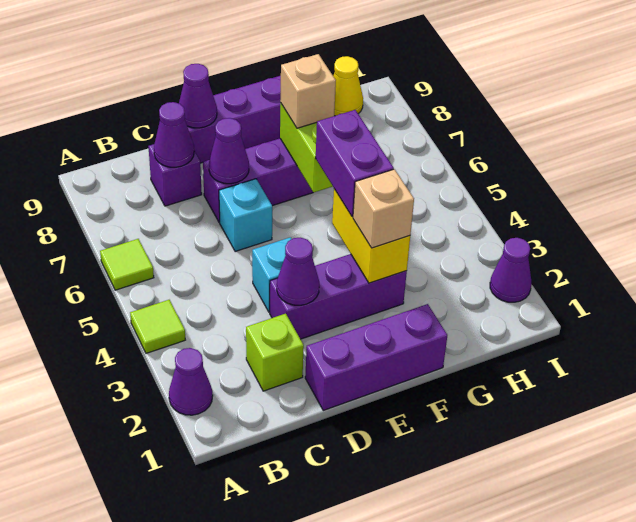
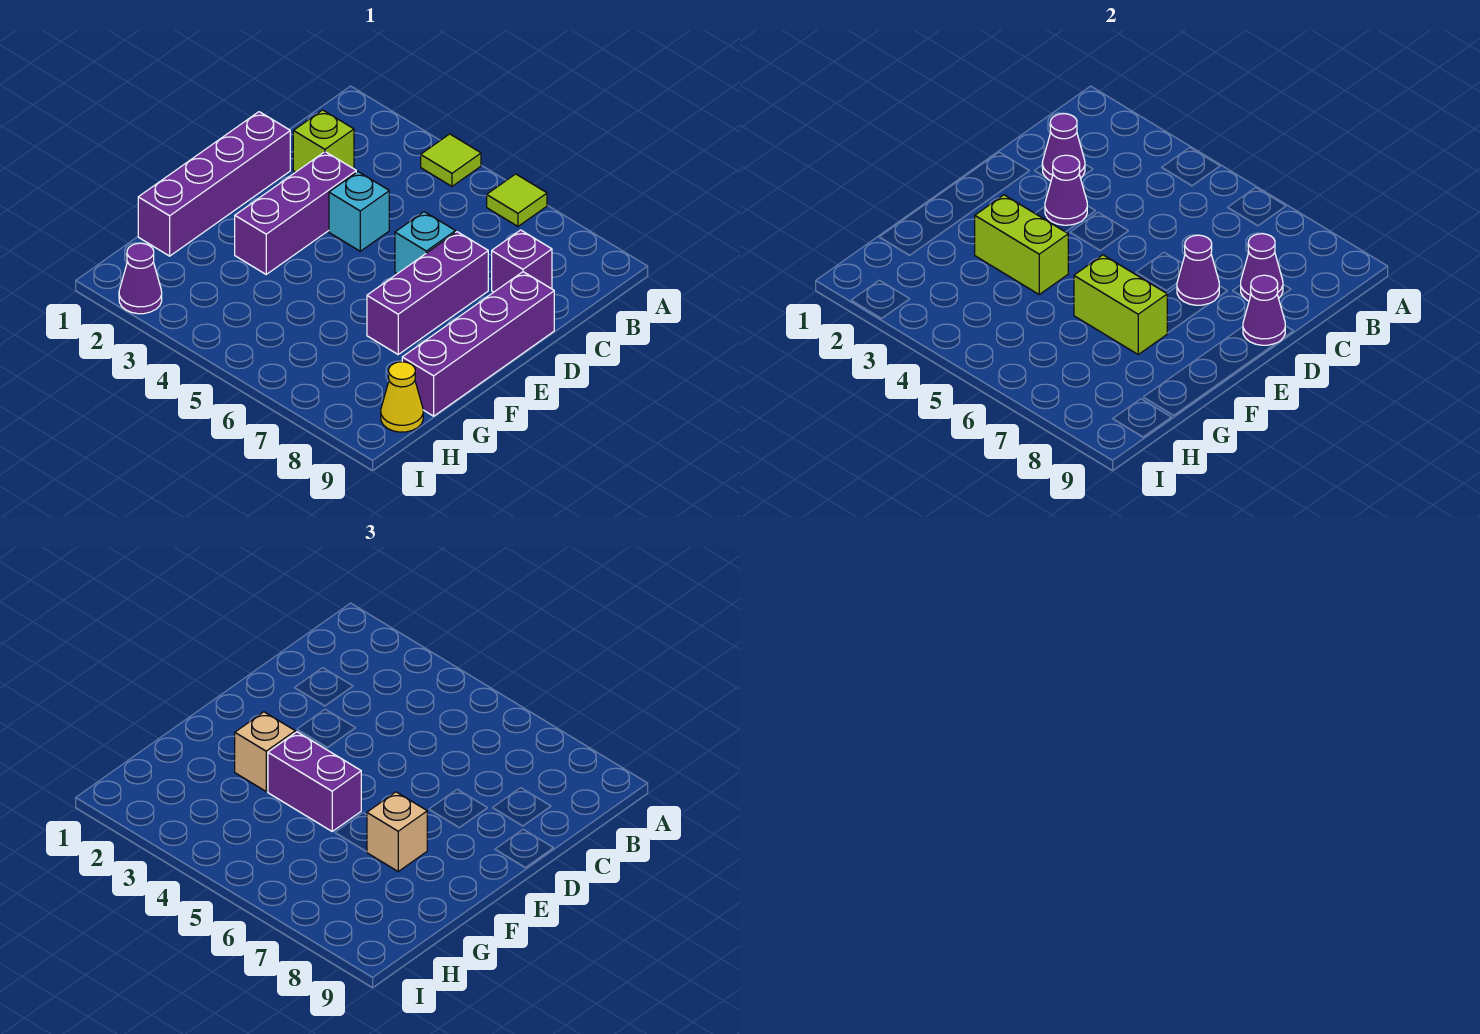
purple 1x1 cone [169,348,213,415] -> purple 1x1 cone moved to [1042,114,1085,181]
purple 1x3 brick [305,304,447,410] -> purple 1x4 brick [138,112,290,256]
yellow 1x2 brick [332,189,410,283] -> lime 1x2 brick [975,195,1068,294]

